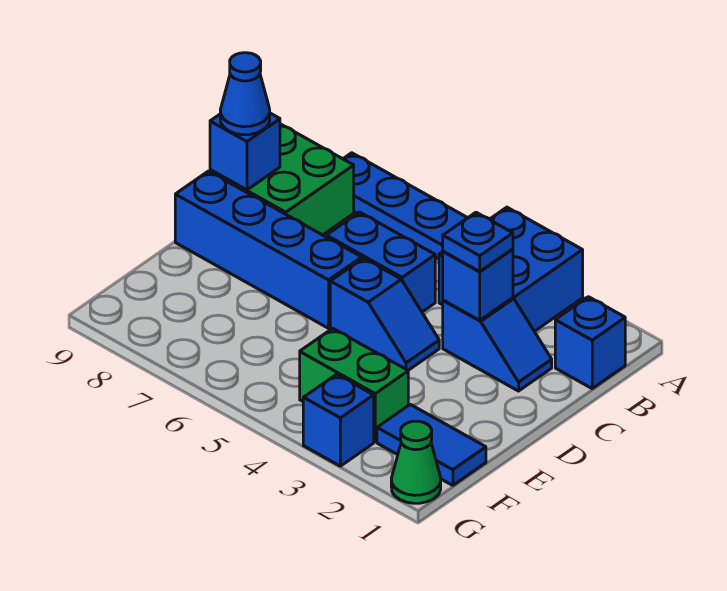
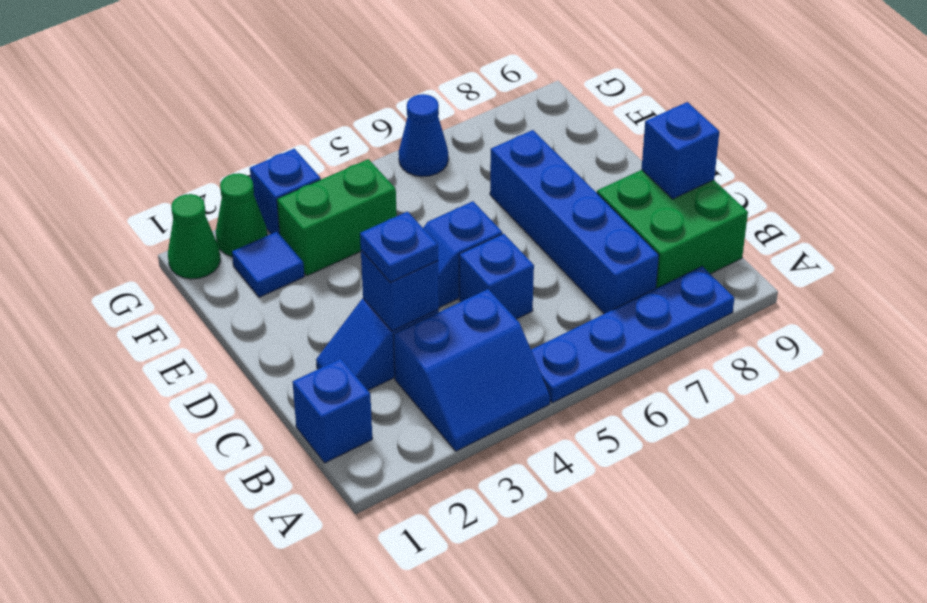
blue 2x2 brick [439,207,583,331] -> blue 2x2 slope [393,289,550,451]
blue 1x2 brick [326,212,435,312] -> blue 1x1 brick [459,234,534,319]
blue 1x1 cone [220,53,270,135] -> blue 1x1 cone moved to [399,94,448,177]
blue 1x4 brick [175,171,362,328] -> blue 1x4 brick turned to [490,130,659,314]
blue 1x2 tile [377,404,486,485] -> blue 1x1 tile [232,232,304,297]
none -> green 1x1 cone [216,173,267,257]

